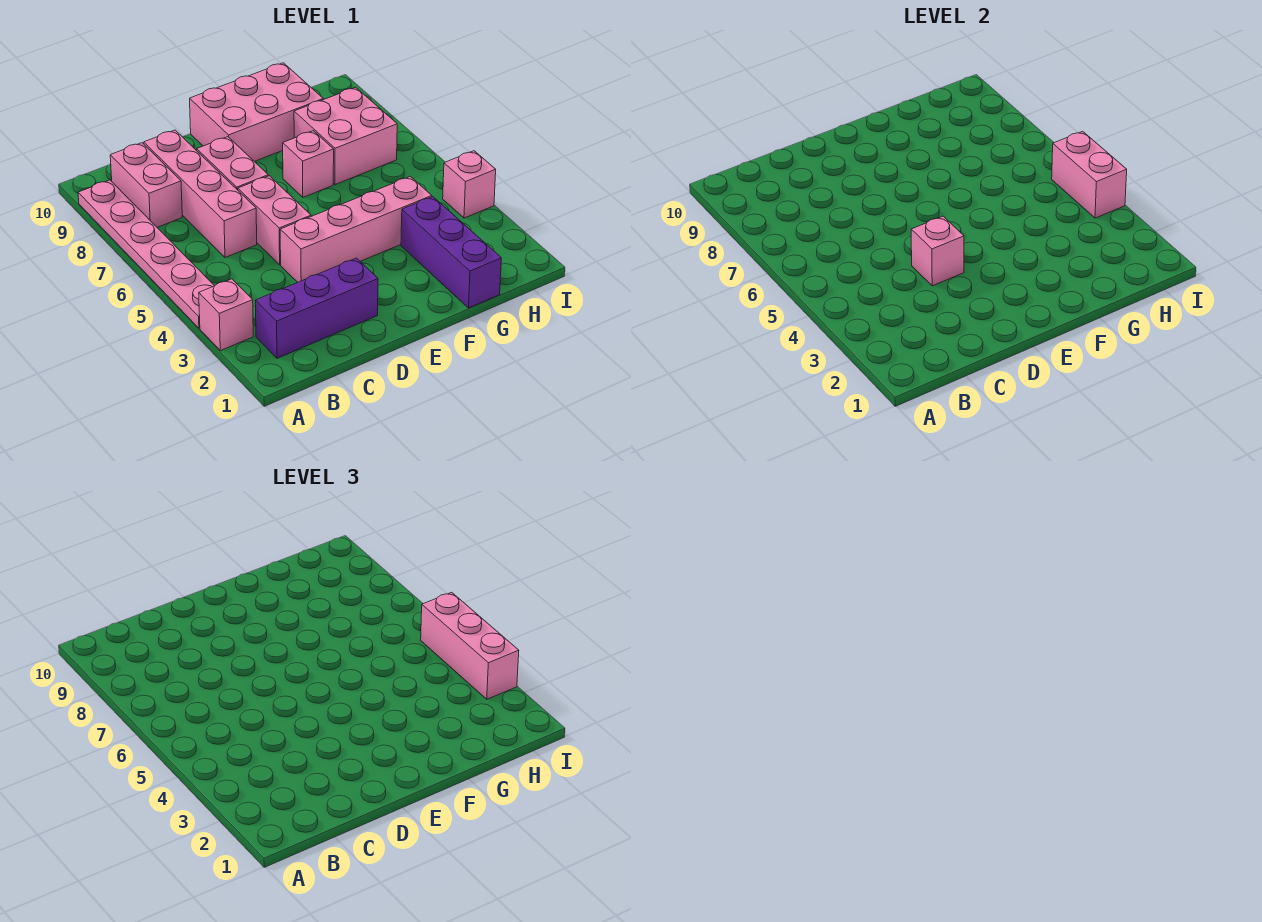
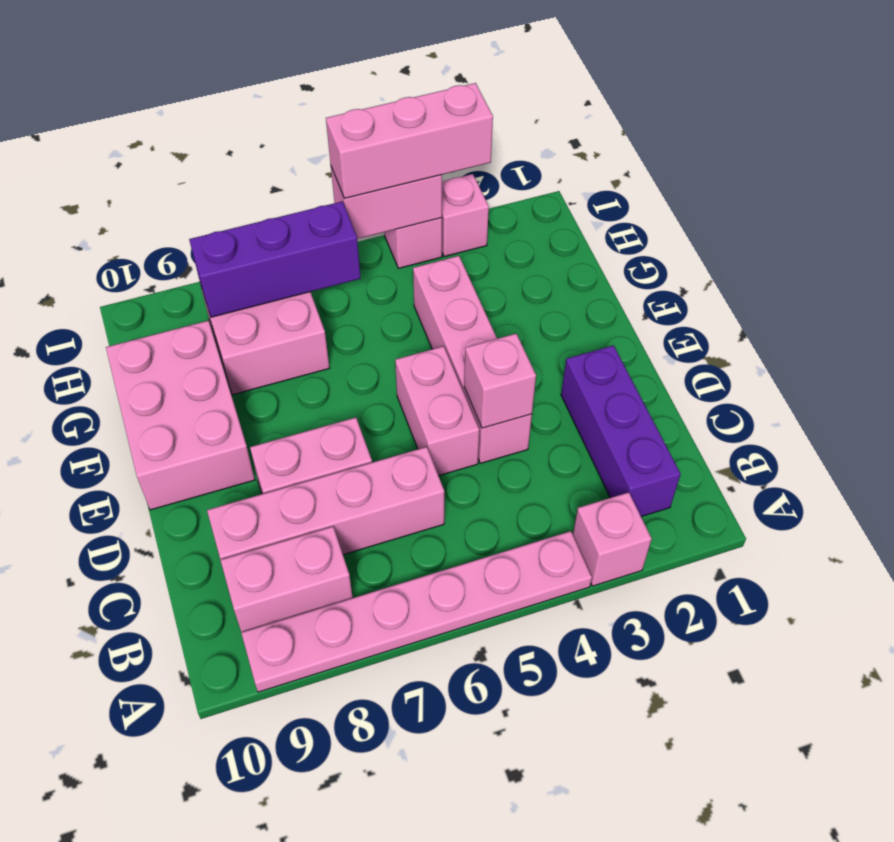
pink 1x2 brick [238,176,311,265] -> pink 1x2 brick turned to [395,346,479,476]
pink 1x1 brick [283,131,334,197] -> pink 1x1 brick moved to [442,174,489,257]
purple 1x3 brick [401,197,501,308] -> purple 1x3 brick moved to [189,201,361,317]

